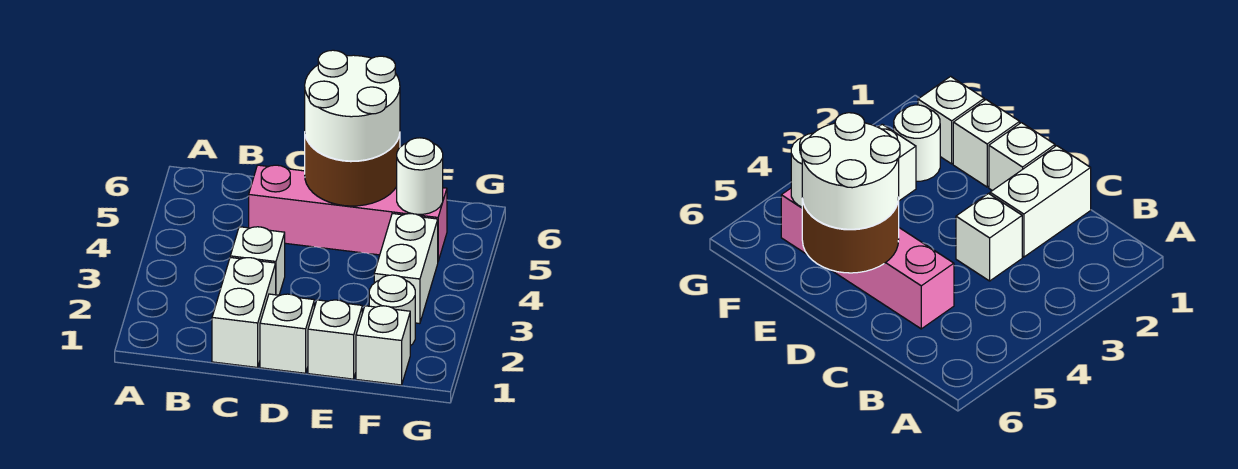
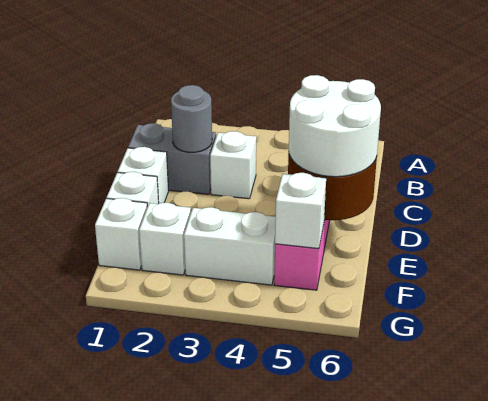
white 1x2 brick [212,257,276,367] -> grey 1x2 brick [128,123,216,194]
none -> grey 1x1 round brick [171,85,212,152]
white 1x1 round brick [369,275,415,346] -> white 1x1 brick [139,203,191,275]
white 1x1 round brick [397,138,443,214] -> white 1x1 brick [275,173,326,249]

